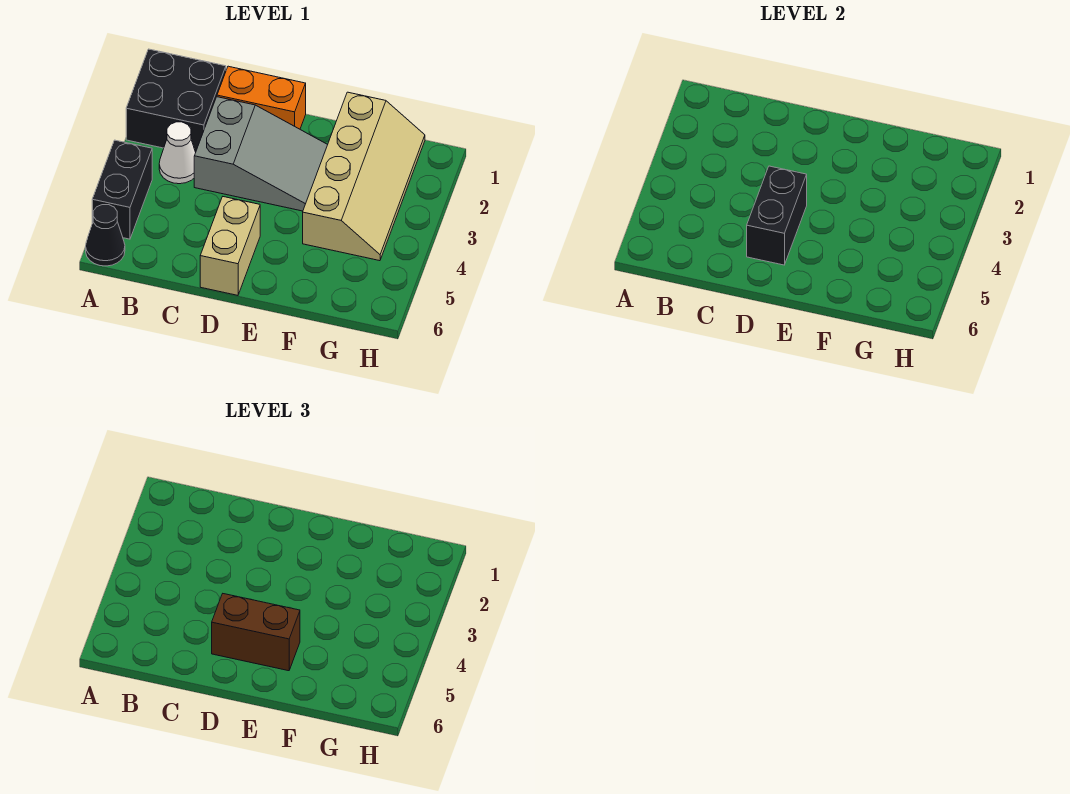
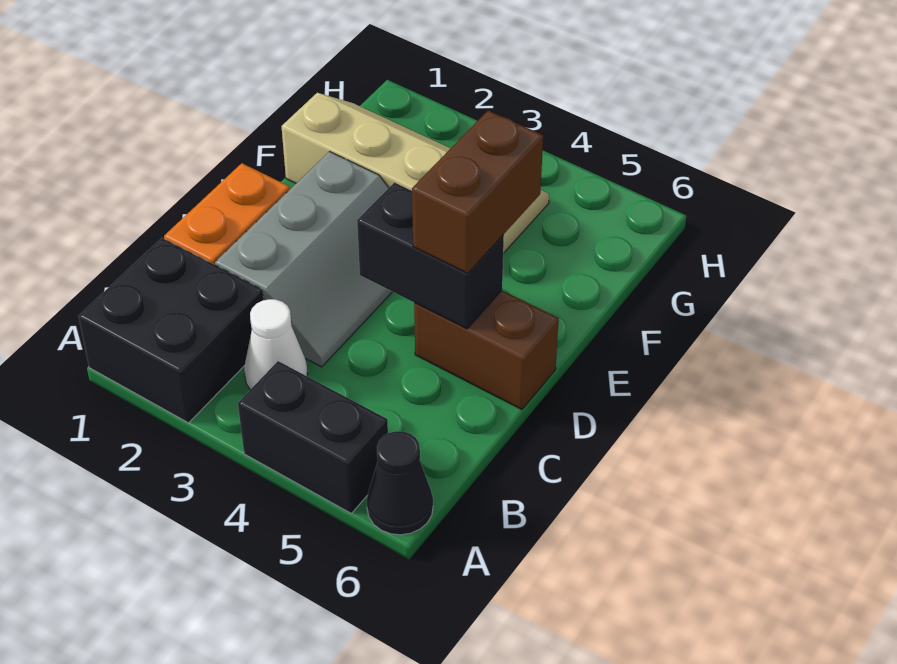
grey 2x3 slope [194,97,328,211] -> grey 2x3 slope turned to [215,152,392,367]
tan 1x2 brick [200,197,260,295] -> brown 1x2 brick [414,291,559,410]

